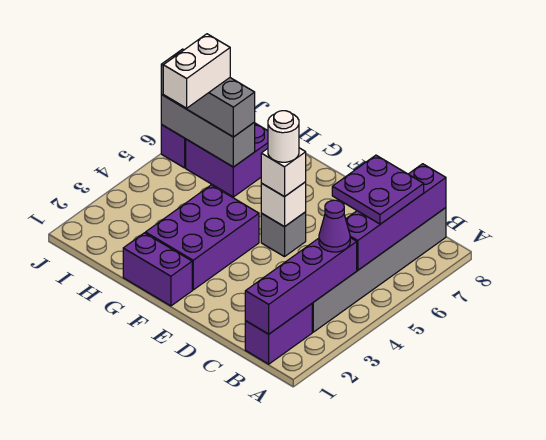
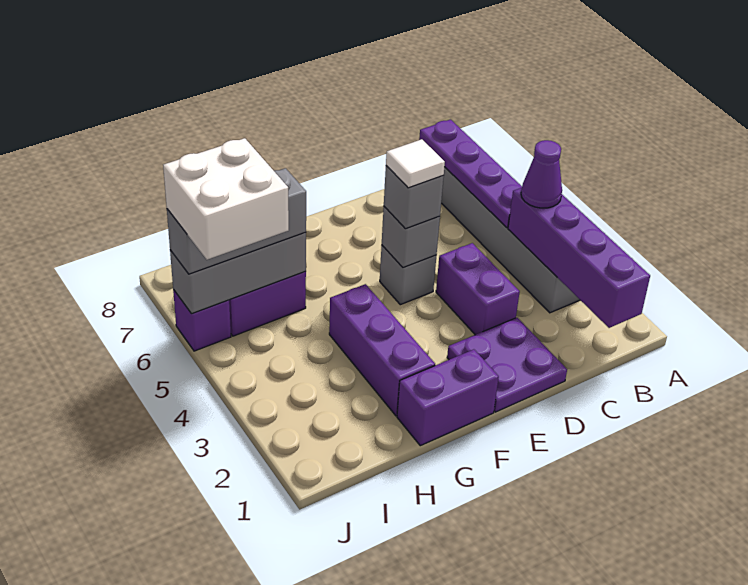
purple 1x2 brick [245,304,312,364] -> purple 1x2 brick moved to [436,243,520,335]
purple 1x4 brick [346,164,446,270] -> purple 1x4 plate [419,120,522,228]
purple 2x2 plate [332,155,424,224] -> purple 2x2 plate moved to [447,318,567,412]
white 1x1 brick [261,182,306,227] -> grey 1x1 brick [382,207,440,267]
white 1x1 brick [261,148,306,197] -> grey 1x1 brick [384,166,444,229]
white 1x1 round brick [268,111,299,162] -> white 1x1 tile [386,139,445,188]
purple 2x3 brick [146,185,259,290] -> purple 1x3 brick [329,284,435,416]
white 1x2 brick [163,34,230,108] -> white 2x2 brick [163,138,289,260]

